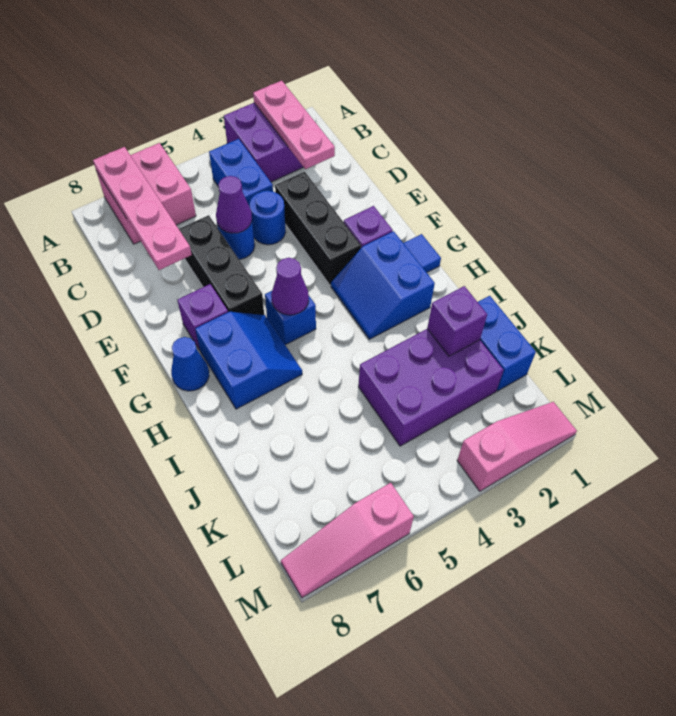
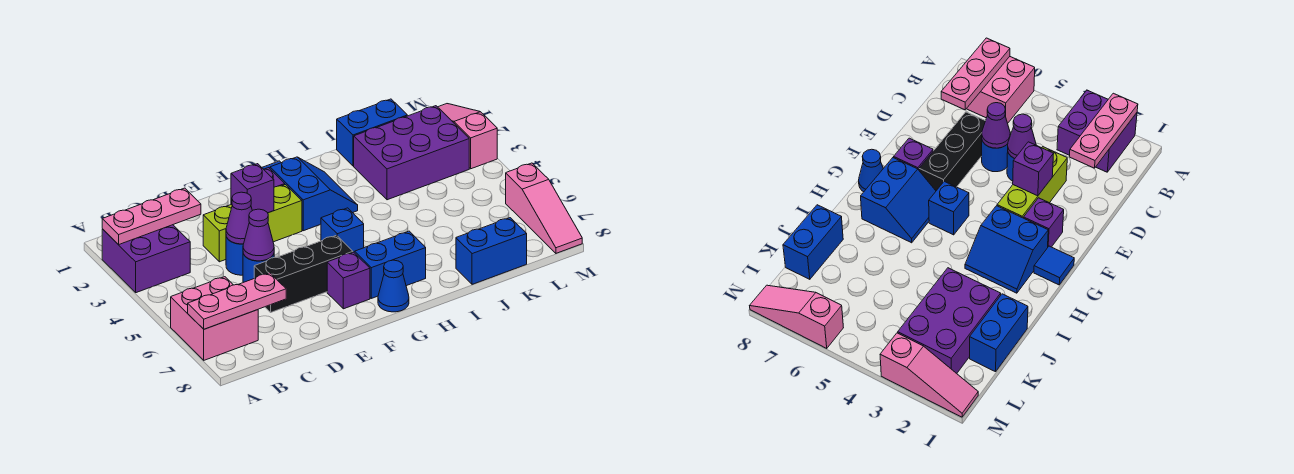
pink 1x4 plate [93,147,192,270] -> pink 1x3 plate [188,273,286,329]
blue 1x2 brick [209,139,273,207] -> blue 1x2 brick moved to [456,218,527,284]
black 1x3 brick [275,172,361,285] -> lime 1x3 brick [203,185,302,262]
blue 2x2 slope [331,231,435,339] -> blue 2x2 slope turned to [270,157,358,231]
purple 1x1 cone [271,258,309,315] -> purple 1x1 cone moved to [226,192,252,244]
purple 2x3 brick [358,329,503,446] -> purple 2x3 brick turned to [354,106,469,200]
purple 1x1 brick [427,286,487,356] -> purple 1x1 brick moved to [231,164,274,213]

